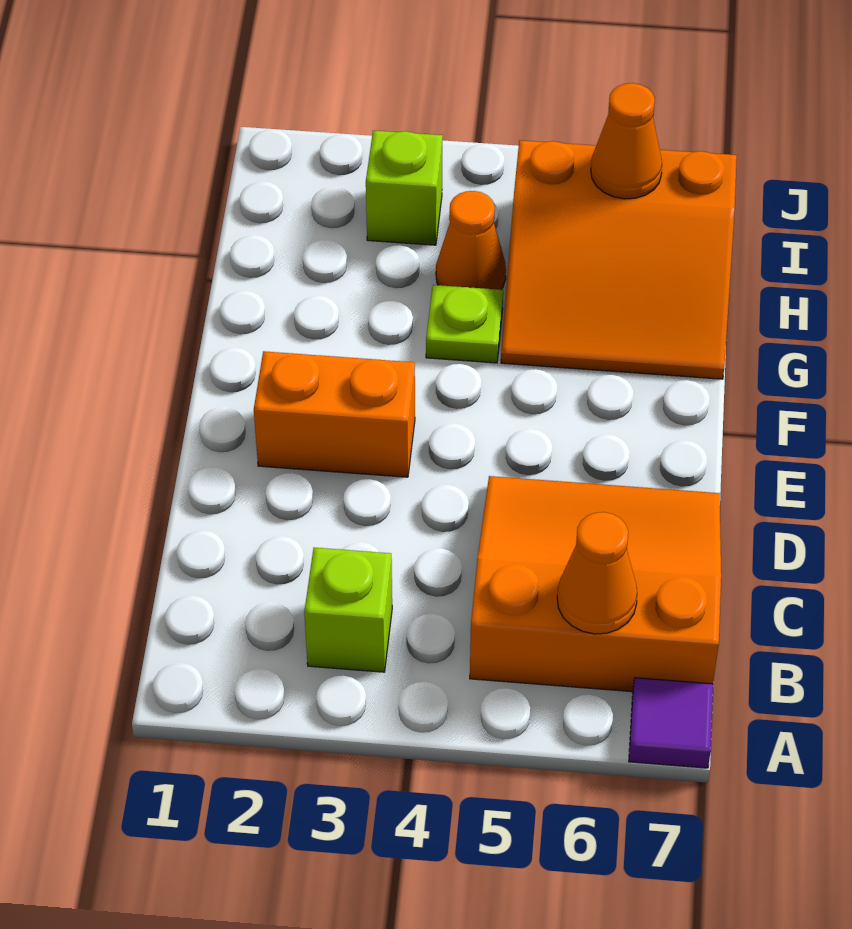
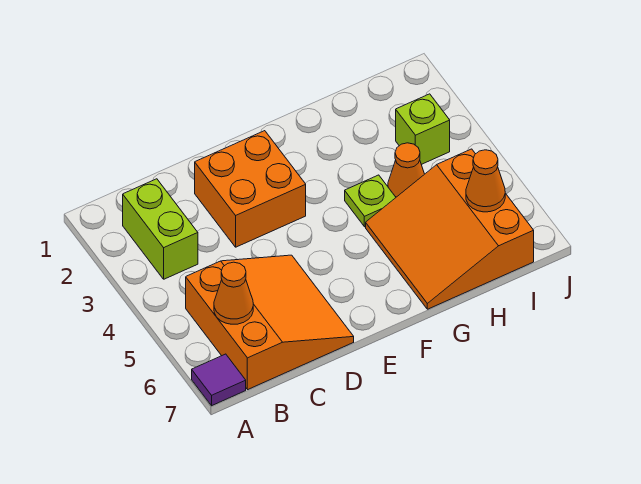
lime 1x1 brick [304,548,392,672] -> lime 1x2 brick [123,179,198,279]
orange 1x2 brick [254,351,415,477] -> orange 2x2 brick [195,131,306,247]

